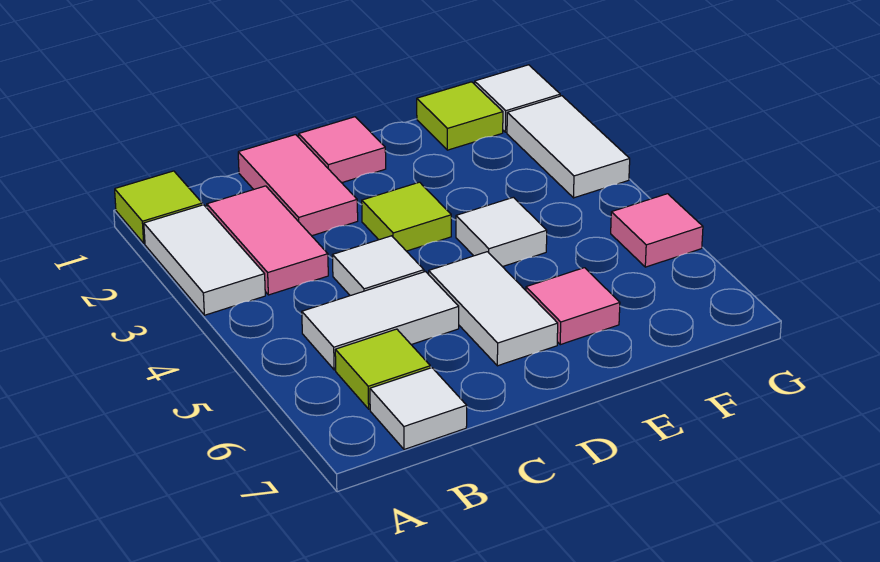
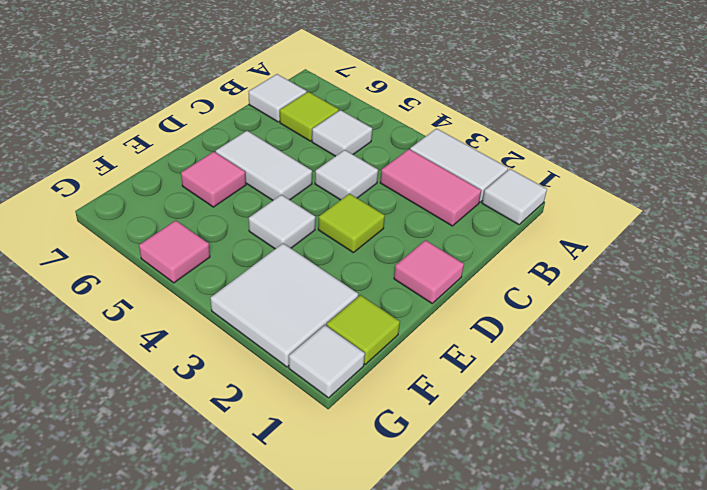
lime 1x1 tile [115,171,202,243] -> white 1x1 tile [482,169,547,225]
white 1x2 tile [302,272,459,370] -> white 1x1 tile [312,110,372,156]
pink 1x2 tile [238,135,358,236] -> none
white 1x2 tile [507,96,630,198] -> white 2x2 tile [210,243,358,367]

